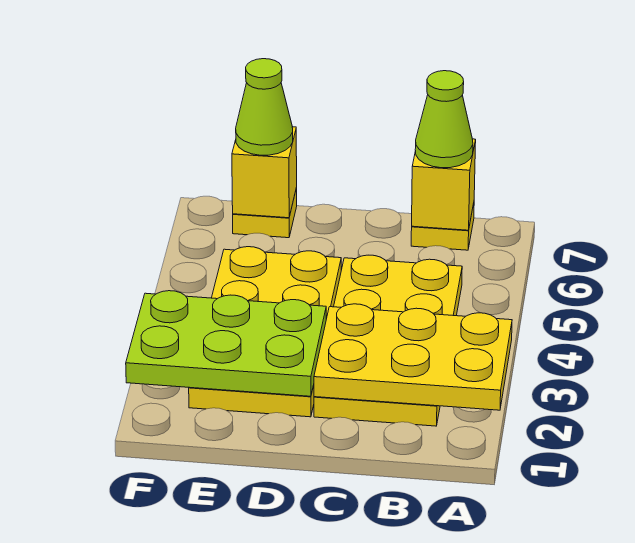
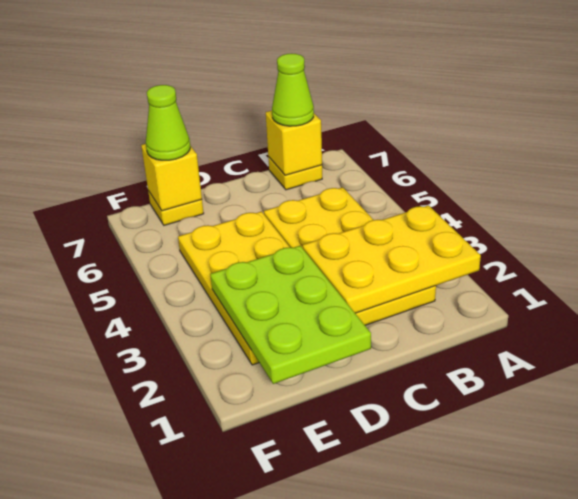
lime 2x3 plate [126,291,326,396] -> lime 2x3 plate turned to [210,246,371,384]

